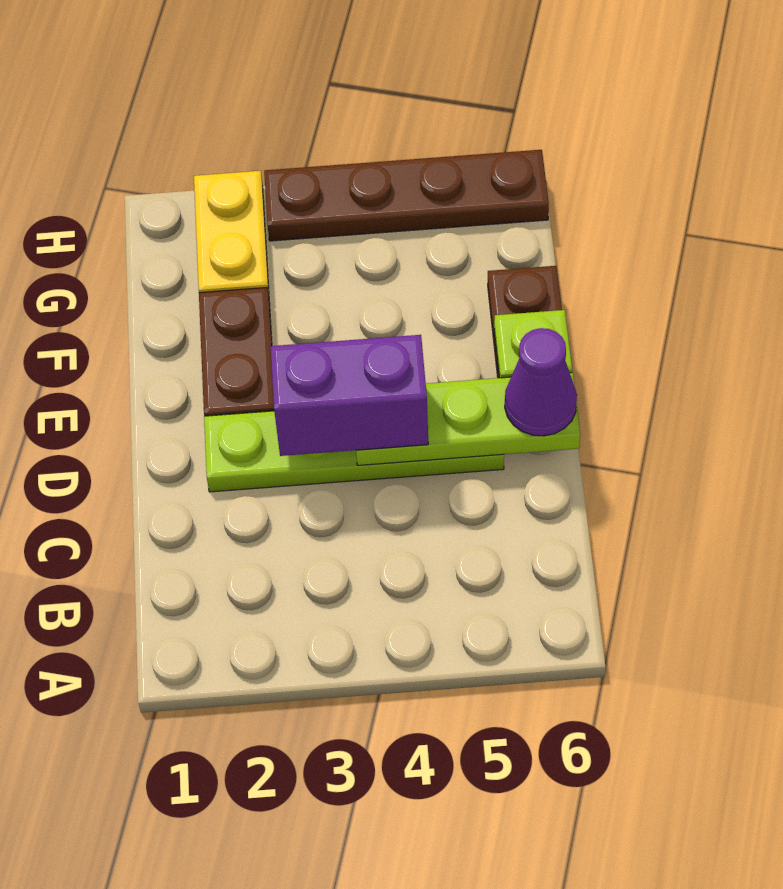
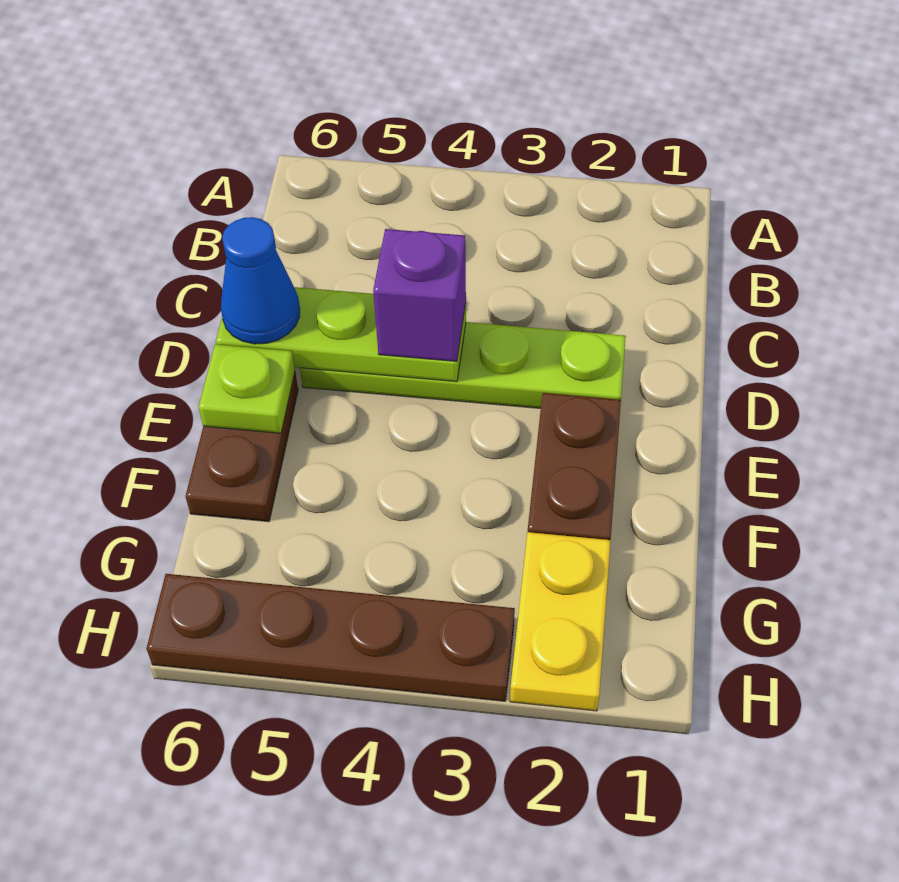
purple 1x2 brick [270,335,428,456] -> purple 1x1 brick [373,229,466,361]
purple 1x1 cone [505,328,577,436] -> blue 1x1 cone [221,217,300,344]

